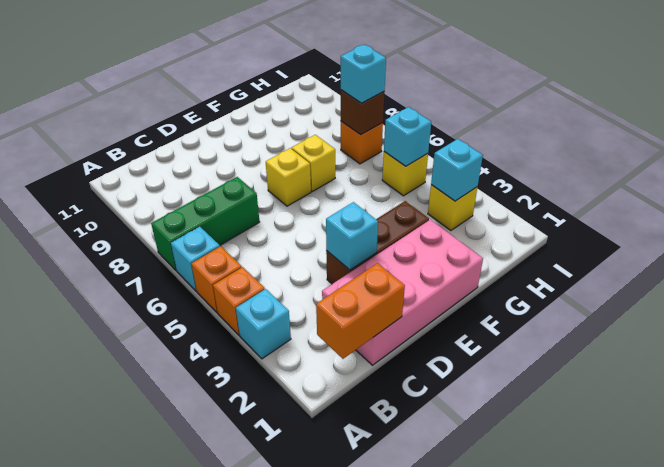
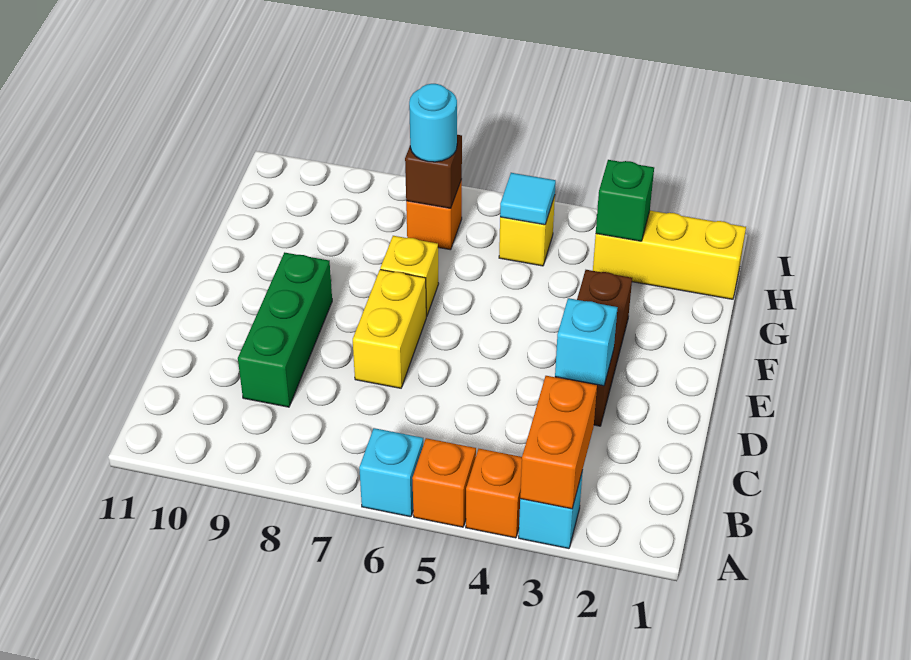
green 1x3 brick [151,177,260,271] -> green 1x3 brick moved to [238,252,332,407]
orange 1x2 brick [316,263,405,359] -> orange 1x2 brick moved to [520,376,597,509]
pink 2x4 brick [322,220,483,365] -> none
yellow 1x1 brick [266,148,311,206] -> yellow 1x2 brick [353,270,426,388]
yellow 1x1 brick [428,185,477,231] -> yellow 1x3 brick [593,211,746,299]
cyan 1x1 brick [431,139,483,201] -> green 1x1 brick [596,160,654,241]
cyan 1x1 brick [384,107,431,166] -> cyan 1x1 tile [500,173,556,225]
cyan 1x1 brick [341,45,386,103] -> cyan 1x1 round brick [409,84,457,162]

